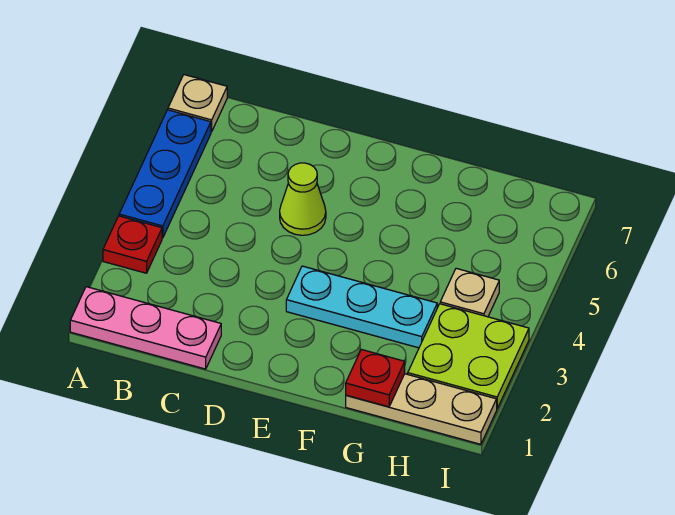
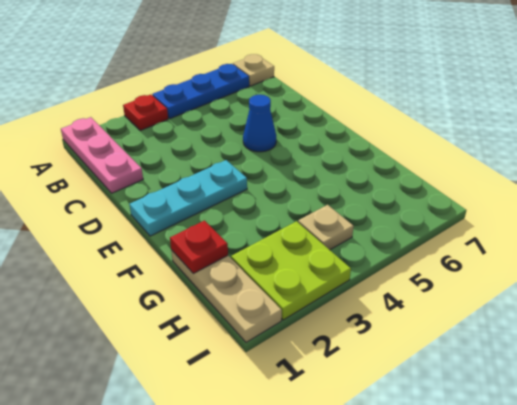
lime 1x1 cone [280,163,326,235] -> blue 1x1 cone [243,95,276,152]
cyan 1x3 plate [286,266,437,348] -> cyan 1x3 plate turned to [129,160,247,236]

